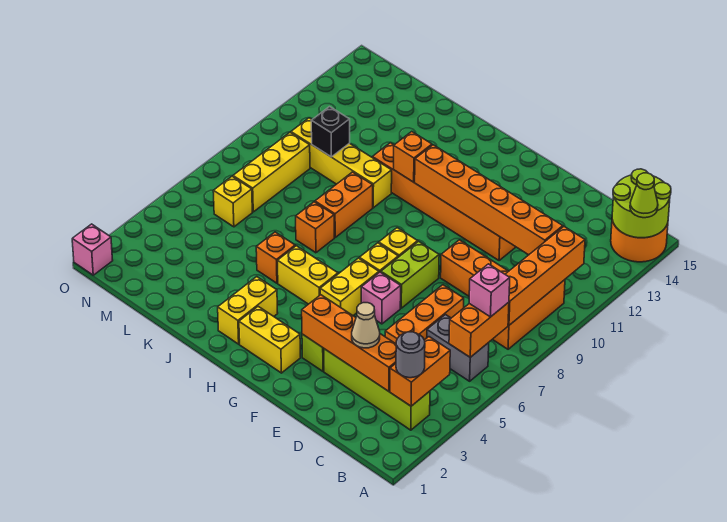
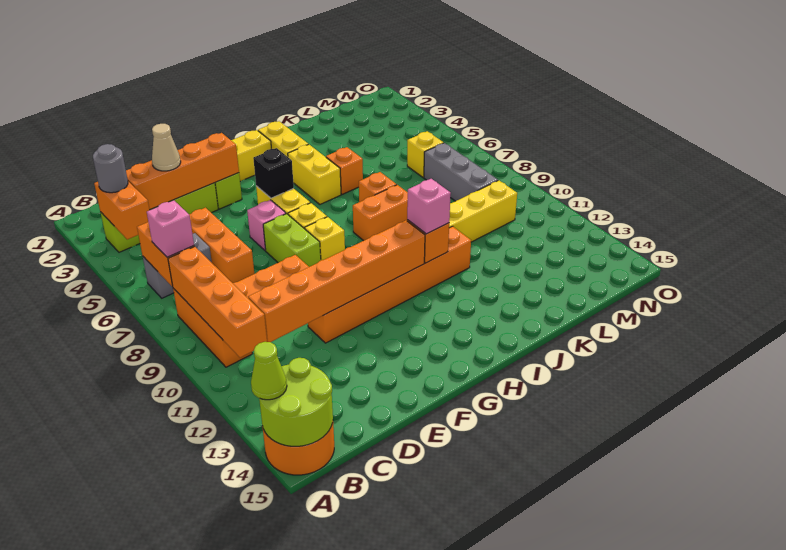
yellow 1x2 brick [278,246,338,304] -> yellow 1x2 brick turned to [288,144,341,204]
orange 1x2 brick [315,172,373,237] -> orange 1x2 brick turned to [353,185,408,241]
black 1x1 brick [311,107,350,157] -> black 1x1 brick moved to [253,148,294,198]
yellow 1x3 brick [233,133,310,212] -> grey 1x3 brick [424,143,498,201]
pink 1x1 brick [72,224,113,275] -> pink 1x1 brick moved to [407,179,451,234]

